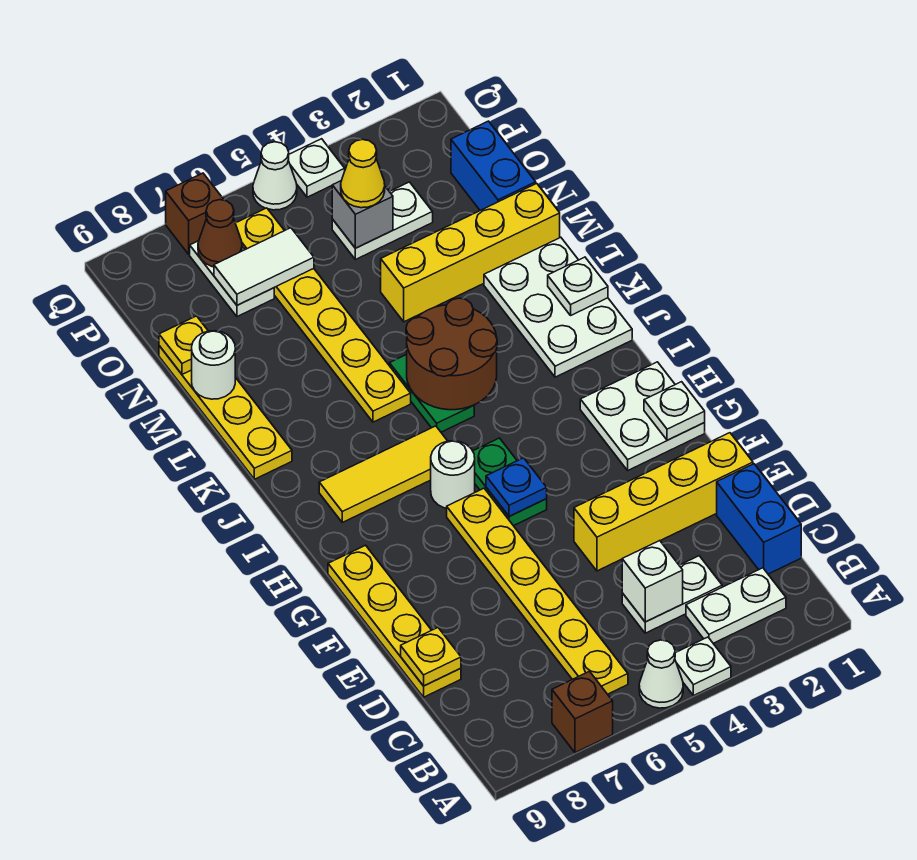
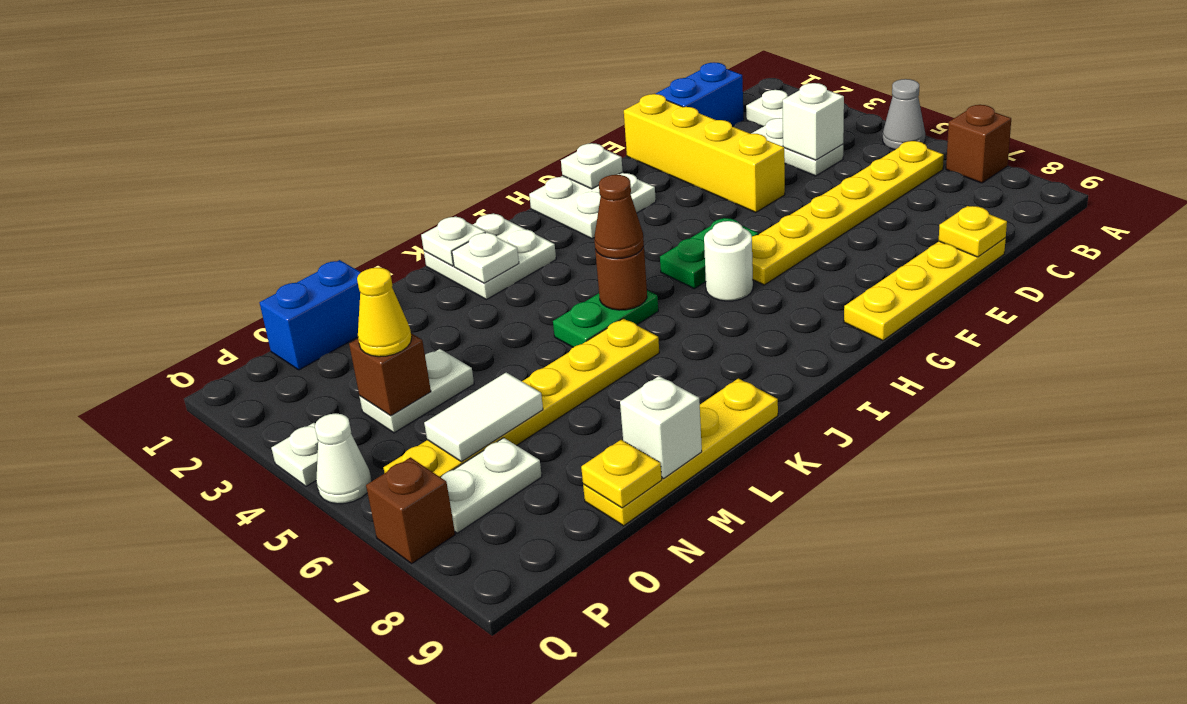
white 1x1 plate [675,637,731,696] -> white 1x1 plate moved to [452,232,519,283]
white 1x1 cone [639,640,683,708] -> grey 1x1 cone [883,79,925,150]
blue 1x1 plate [486,458,547,516] -> none
yellow 1x3 tile [319,426,447,522] -> none
white 2x3 plate [484,237,632,377] -> white 2x2 plate [424,213,556,300]
brown 2x2 round brick [406,298,497,410] -> brown 1x1 round brick [595,247,647,310]
yellow 1x4 brick [381,183,560,322] -> none
white 1x1 round brick [192,331,235,399] -> white 1x1 brick [620,376,702,479]
white 1x2 plate [332,182,433,260] -> white 1x2 plate turned to [359,349,474,433]
grey 1x1 brick [332,181,393,248] -> brown 1x1 brick [349,333,431,416]
white 1x2 tile [214,228,314,305] -> white 1x2 tile turned to [424,372,543,462]
brown 1x1 cone [198,200,242,267] -> brown 1x1 cone moved to [594,175,644,259]

